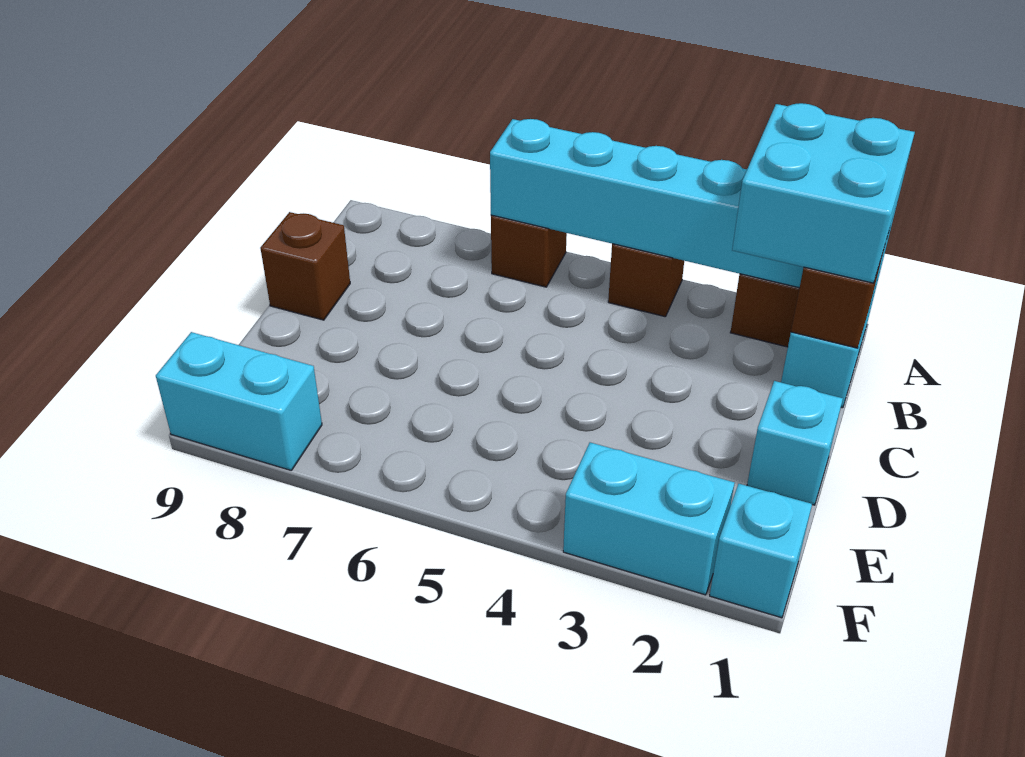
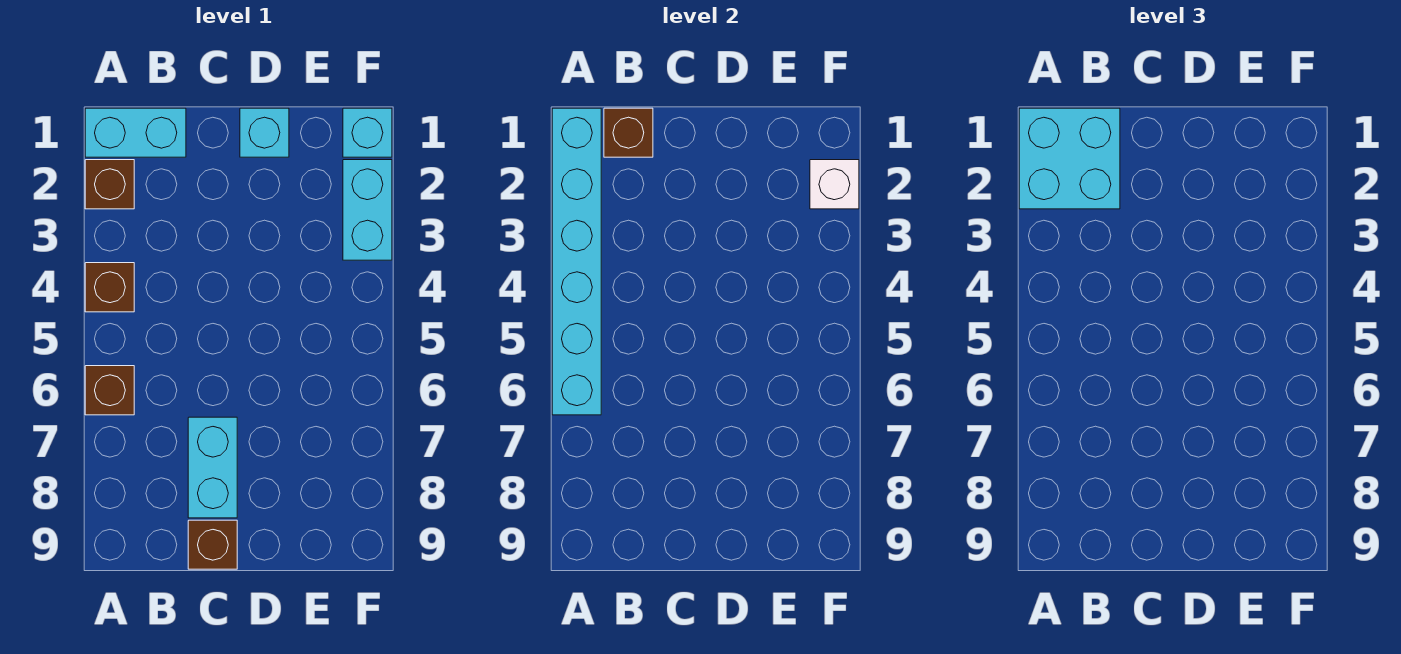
none -> white 1x1 brick [810,160,859,209]
cyan 1x2 brick [156,332,322,470] -> cyan 1x2 brick moved to [188,417,237,518]

